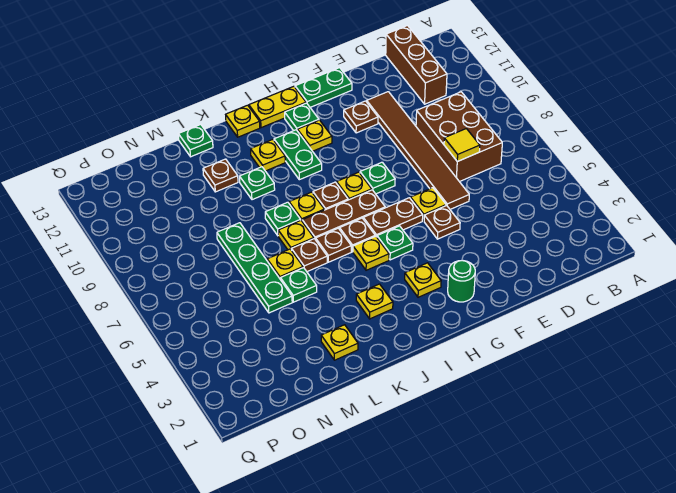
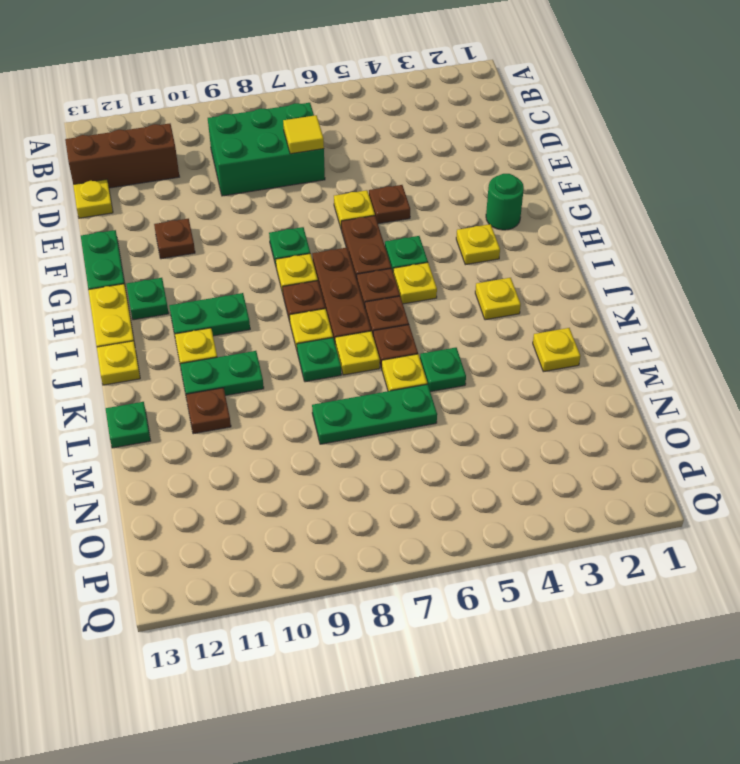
brown 2x3 brick [416,92,502,182] -> green 2x3 brick [208,103,325,196]
brown 1x6 tile [367,92,469,209] -> none
yellow 1x1 plate [297,120,332,151] -> yellow 1x1 plate moved to [73,179,113,218]
green 1x1 plate [240,167,275,200] -> green 1x2 plate [180,351,264,396]
green 1x4 plate [217,223,292,313] -> green 1x3 plate [312,384,437,444]

